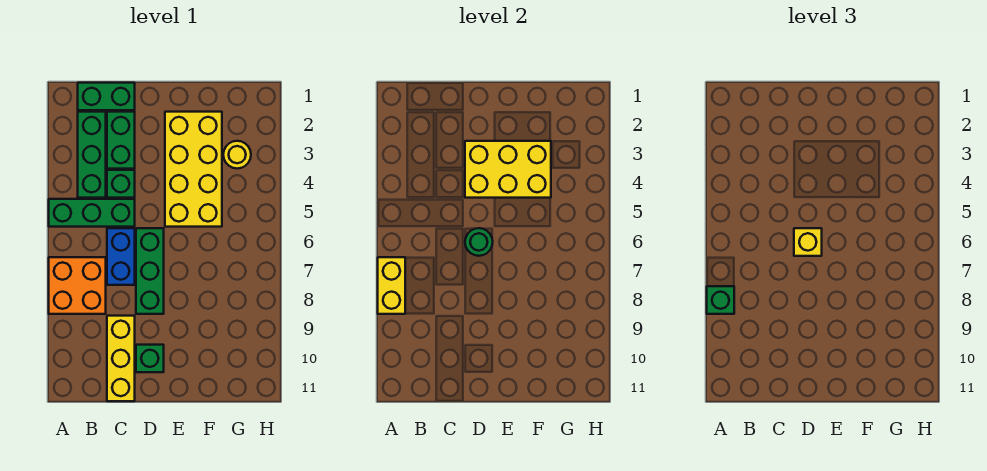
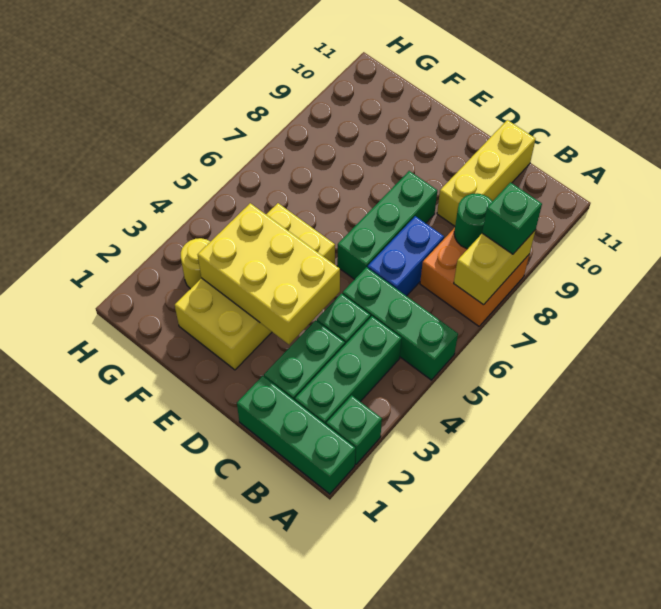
green 1x2 brick [78,83,135,110] -> green 1x3 brick [237,376,355,494]
green 1x1 round brick [465,228,493,256] -> green 1x1 round brick moved to [454,193,493,249]
yellow 1x1 brick [794,228,822,256] -> none
green 1x1 brick [136,345,164,372] -> green 1x1 brick moved to [326,395,382,465]

